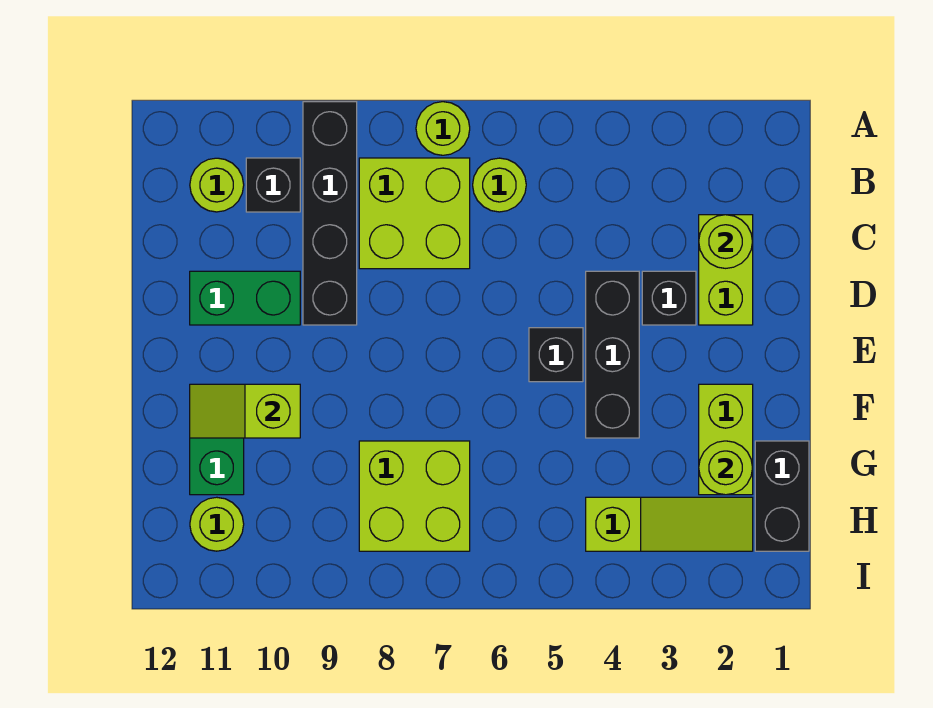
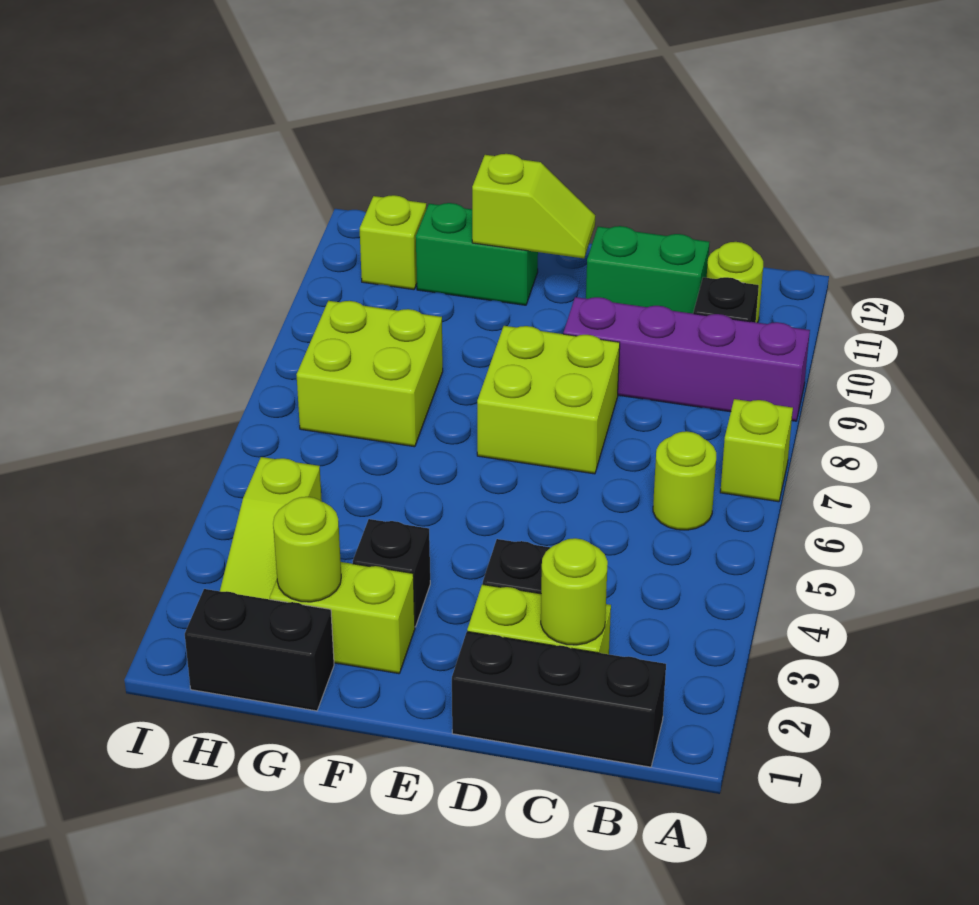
lime 1x1 round brick [416,102,470,155] -> lime 1x1 brick [720,399,793,502]
black 1x4 brick [303,102,357,325] -> purple 1x4 brick [563,297,810,421]
lime 2x2 brick [359,158,470,269] -> lime 2x2 brick moved to [477,326,620,474]
black 1x3 brick [586,271,639,438] -> black 1x3 brick moved to [452,631,666,767]
green 1x2 brick [190,271,300,325] -> green 1x2 brick turned to [586,226,709,314]
black 1x1 brick [529,328,583,382] -> black 1x1 brick moved to [353,519,430,627]
lime 1x2 slope [190,384,300,438] -> lime 1x2 slope turned to [472,154,595,258]
lime 1x1 round brick [190,497,244,551] -> lime 1x1 brick [360,195,426,290]

